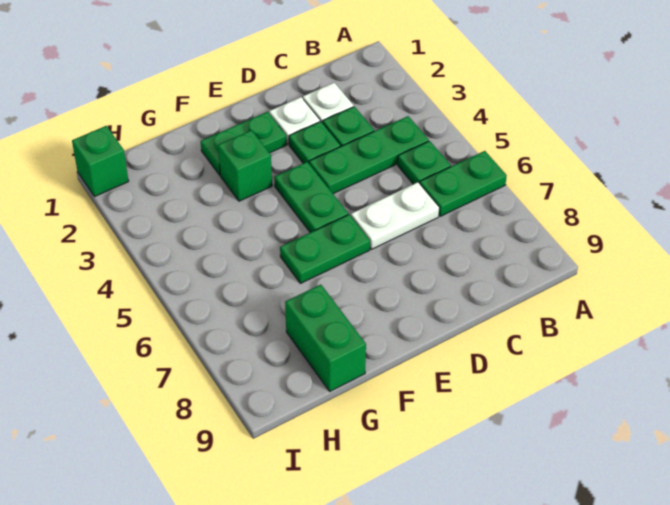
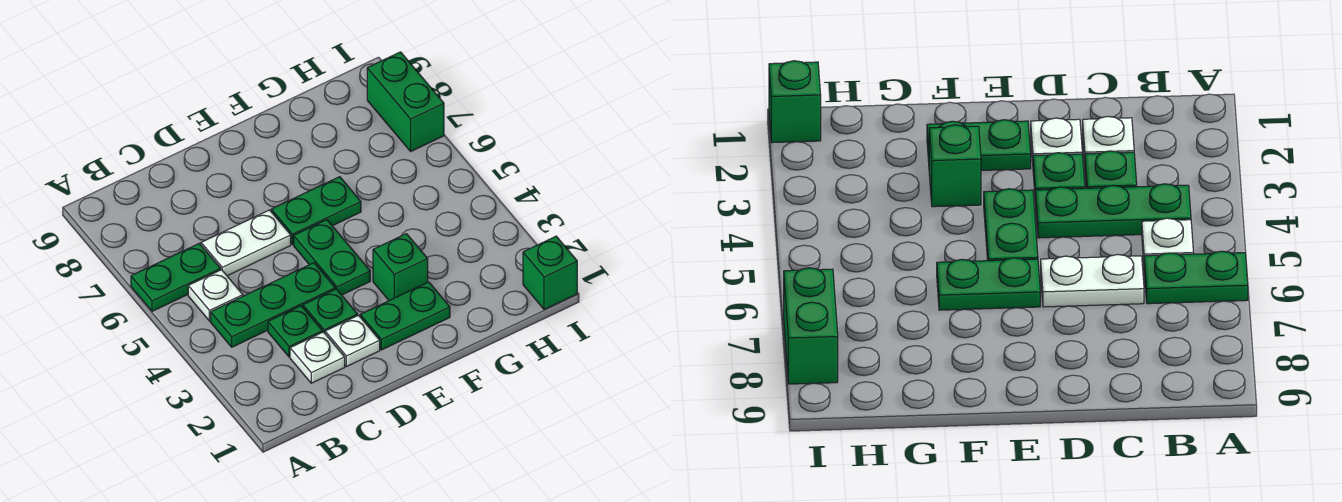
green 1x1 plate [398,141,451,184] -> white 1x1 plate [188,270,243,321]
green 1x2 brick [285,285,366,391] -> green 1x2 brick moved to [367,52,444,151]

